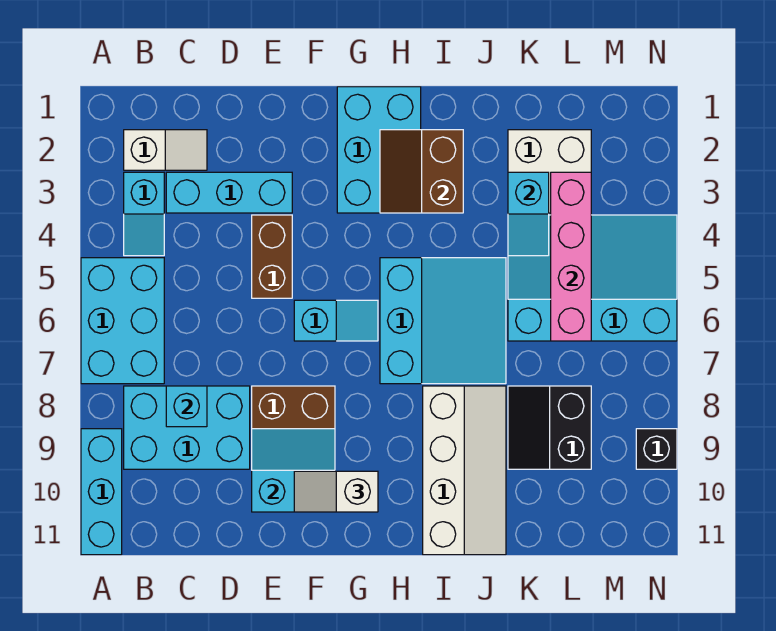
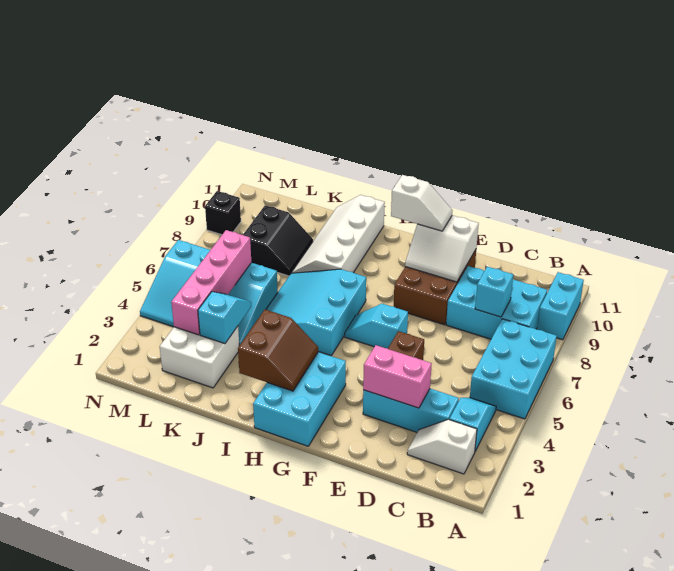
cyan 1x3 brick [81,429,122,555] -> cyan 1x2 brick [537,272,584,340]
none -> pink 1x2 brick [363,345,432,408]
cyan 2x2 slope [252,429,335,512] -> white 2x2 slope [405,215,479,282]

